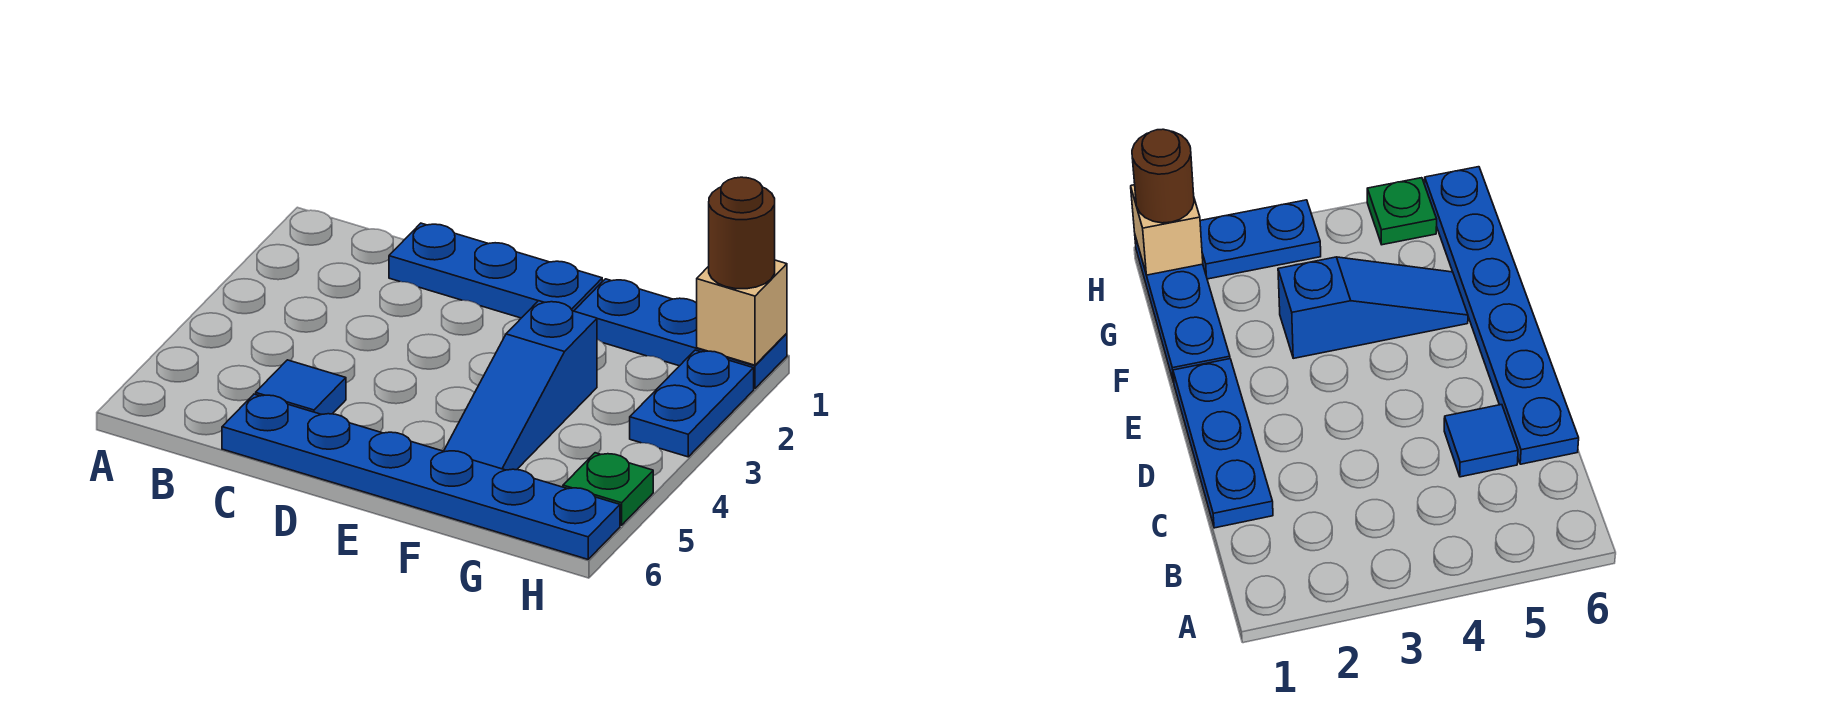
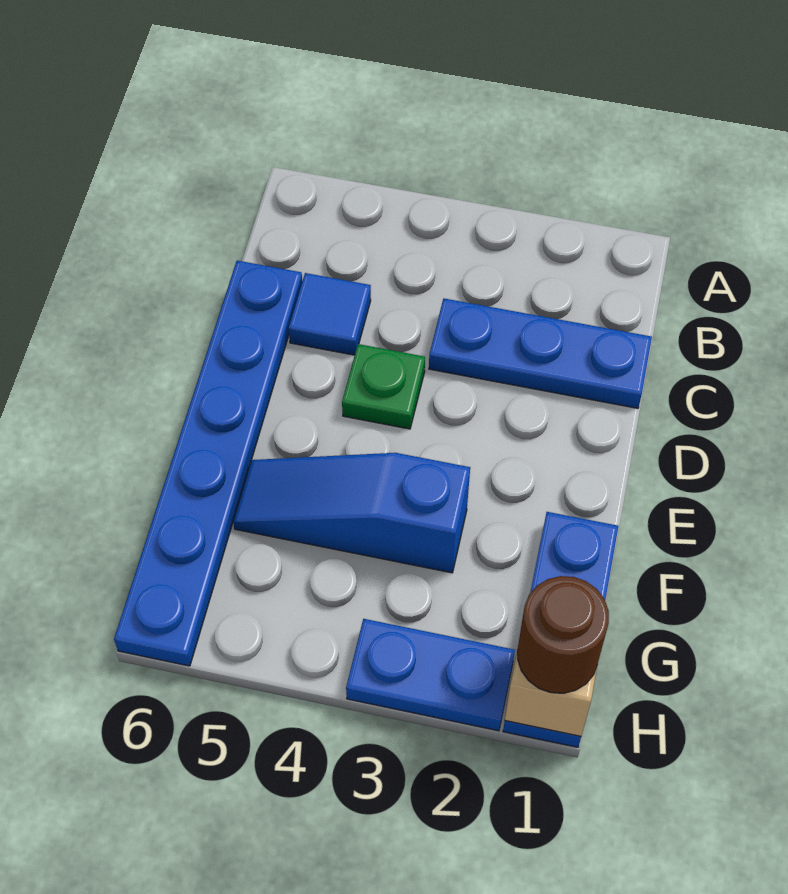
blue 1x3 plate [389,223,602,318] -> blue 1x3 plate turned to [429,299,652,408]
green 1x1 plate [563,453,653,525] -> green 1x1 plate moved to [342,344,425,429]

